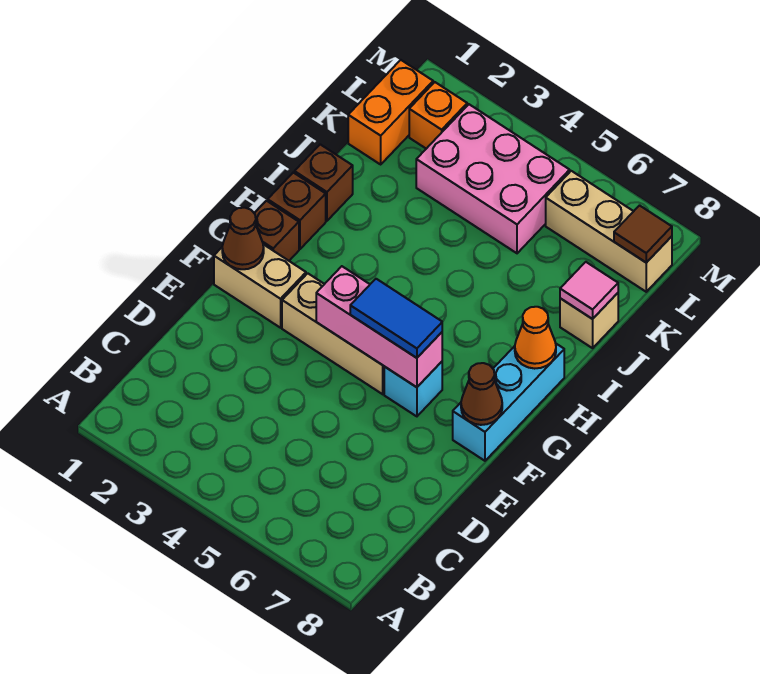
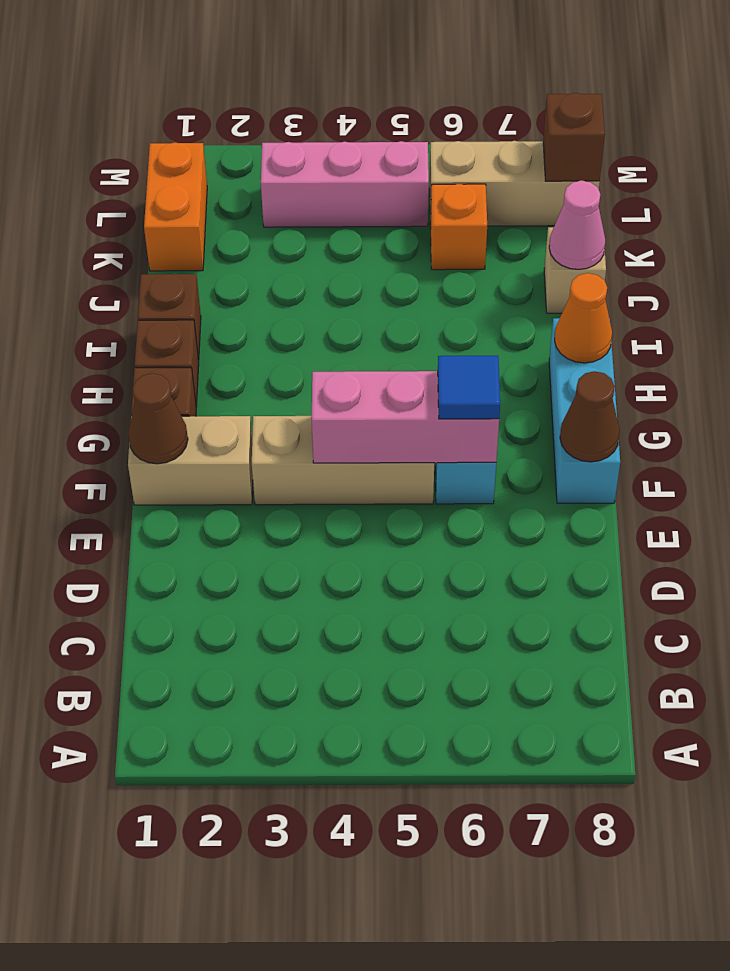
blue 1x2 tile [350,279,442,358] -> blue 1x1 tile [438,356,500,419]
pink 1x1 tile [560,262,618,319] -> pink 1x1 cone [549,180,606,270]
pink 2x3 brick [416,104,570,253] -> pink 1x3 brick [261,141,429,227]
orange 1x1 brick [409,82,467,149] -> orange 1x1 brick moved to [430,184,487,270]
brown 1x1 tile [614,206,672,263] -> brown 1x1 brick [543,93,605,181]

